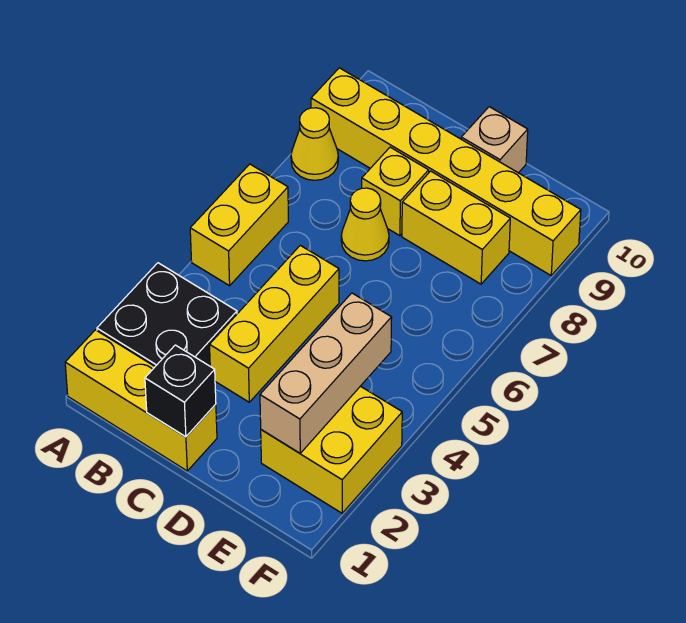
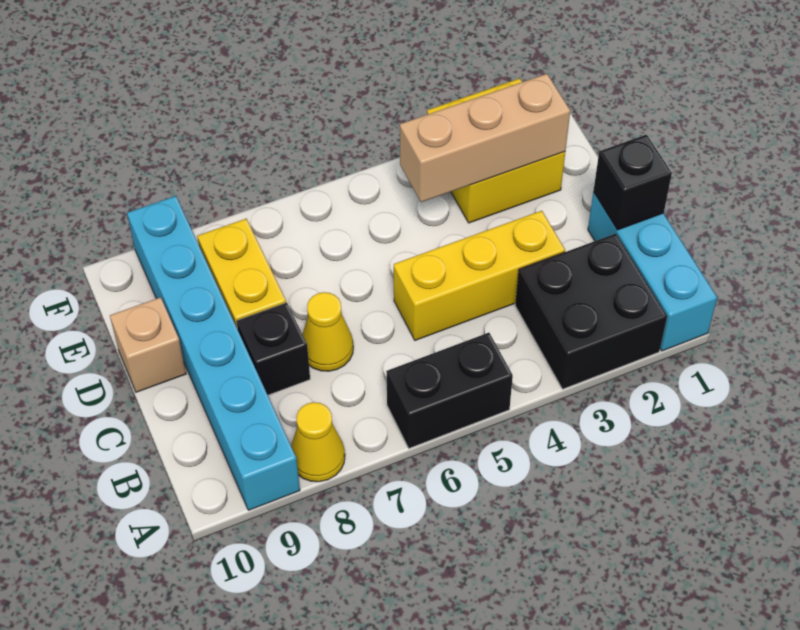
yellow 1x3 brick [65,330,217,471] -> cyan 1x3 brick [588,192,717,351]
yellow 1x2 brick [190,164,288,286] -> black 1x2 brick [386,333,513,448]
yellow 1x6 brick [311,68,581,275] -> cyan 1x6 brick [127,196,300,510]
yellow 1x1 brick [362,147,429,236] -> black 1x1 brick [237,303,310,395]

